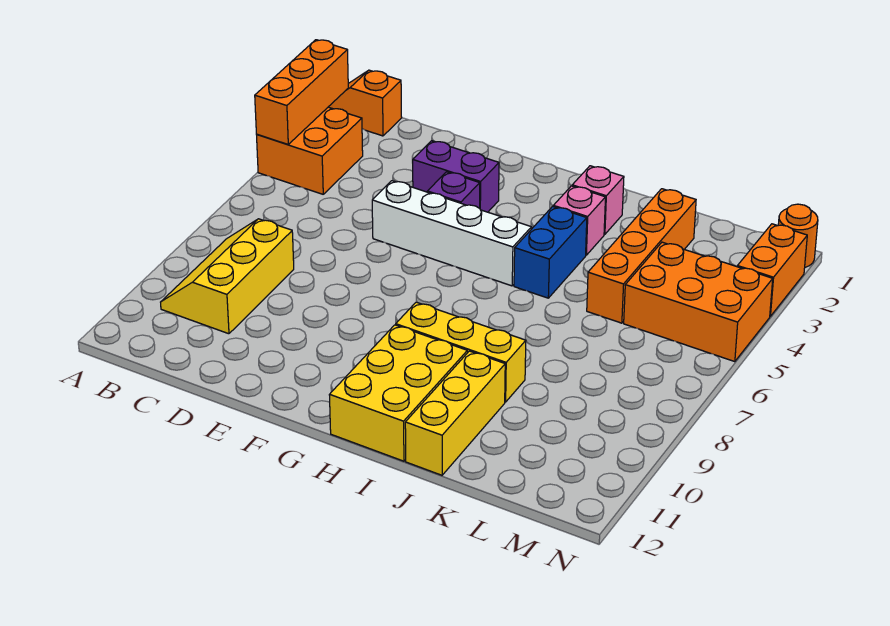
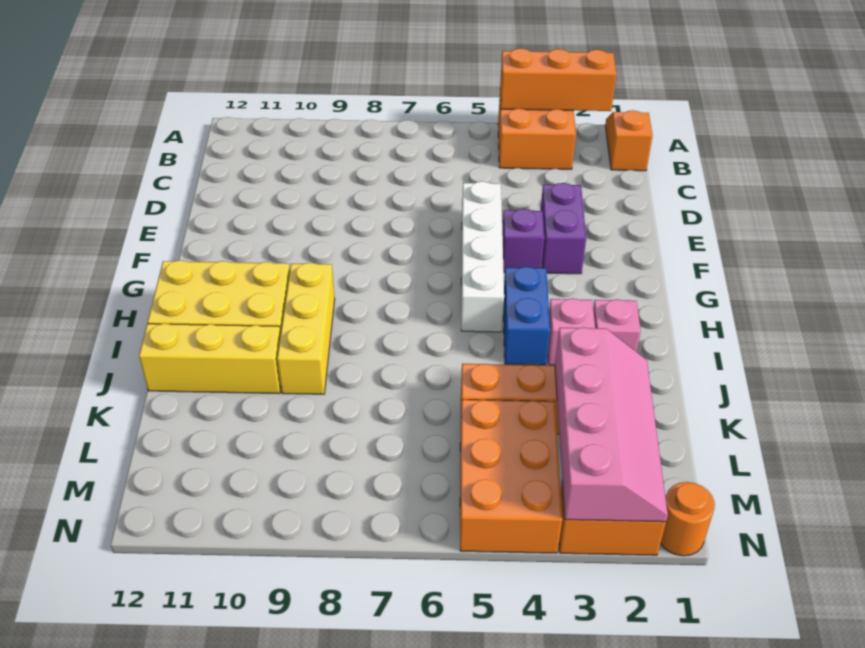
yellow 2x3 slope [161,219,294,334] -> none
blue 1x2 brick [514,206,587,298] -> blue 1x2 brick turned to [503,267,550,365]
none -> pink 2x4 slope [555,327,668,522]

